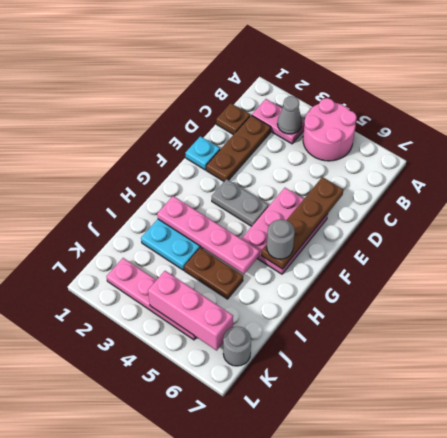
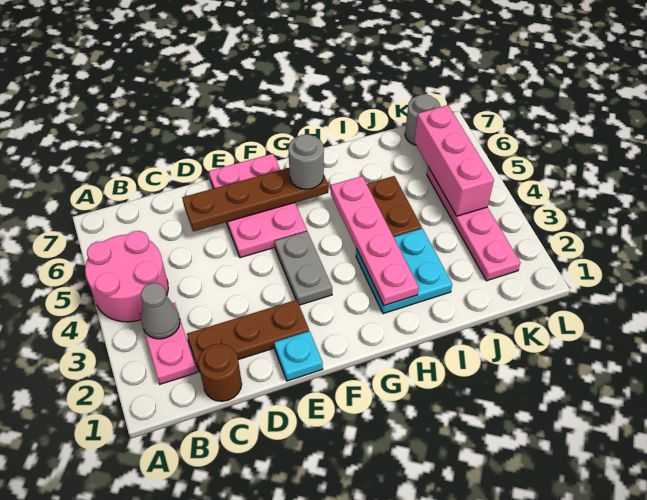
brown 1x1 plate [216,103,250,135] -> brown 1x1 round brick [198,344,242,401]
pink 2x3 plate [242,188,328,274] -> pink 2x3 plate turned to [209,154,307,258]

